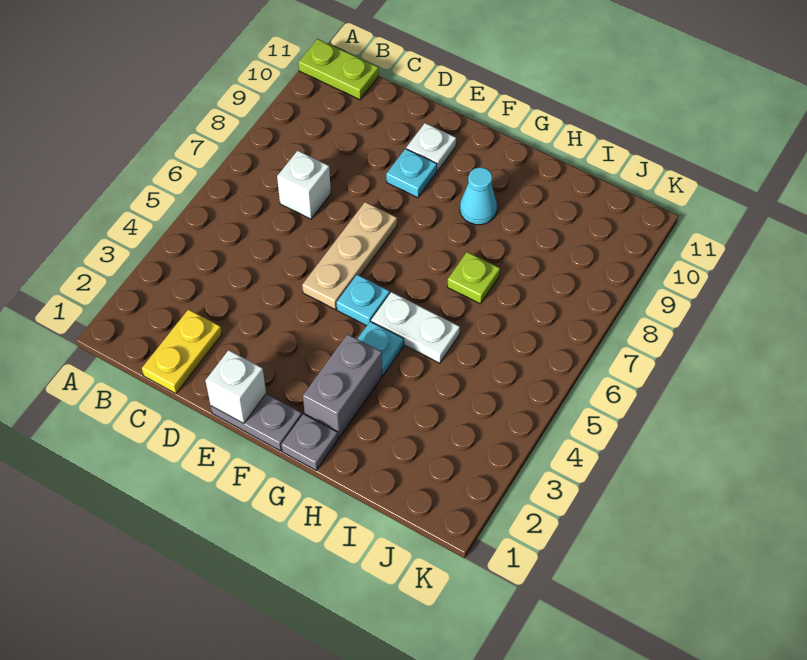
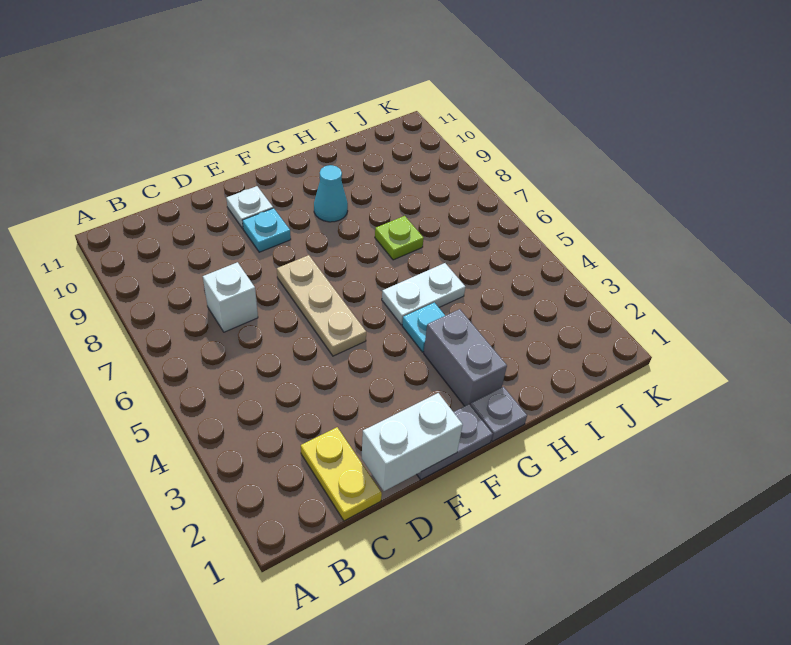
lime 1x2 plate [299,39,379,100] -> none
white 1x1 brick [205,350,266,424] -> white 1x2 brick [361,393,463,491]
cyan 1x1 plate [337,275,390,326] -> none

